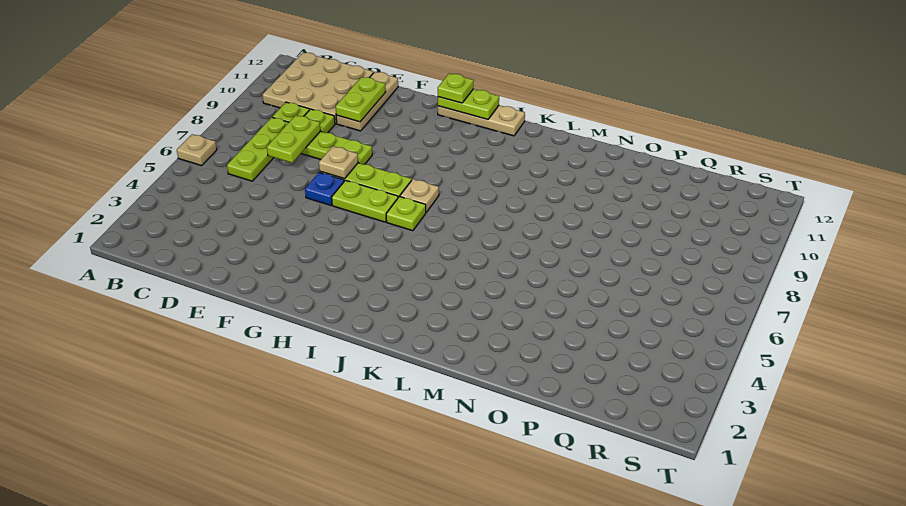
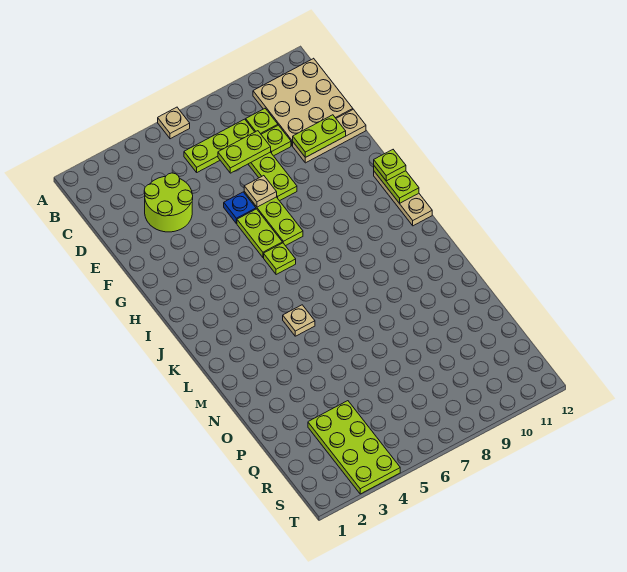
none -> lime 2x2 round brick [144,173,193,232]
tan 1x1 plate [400,179,439,212] -> tan 1x1 plate moved to [283,305,315,336]
none -> lime 2x4 plate [308,401,400,494]

